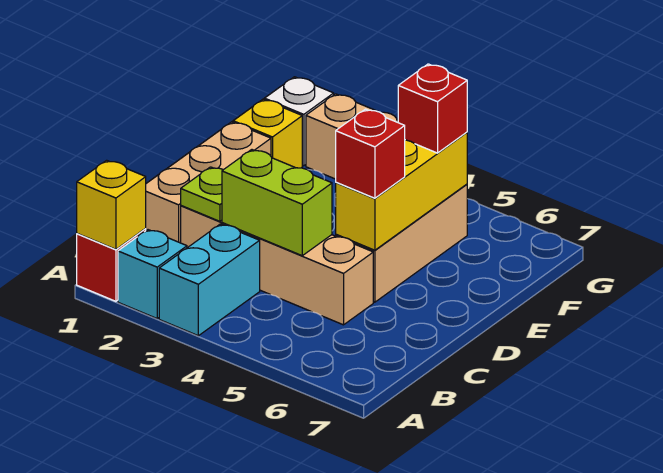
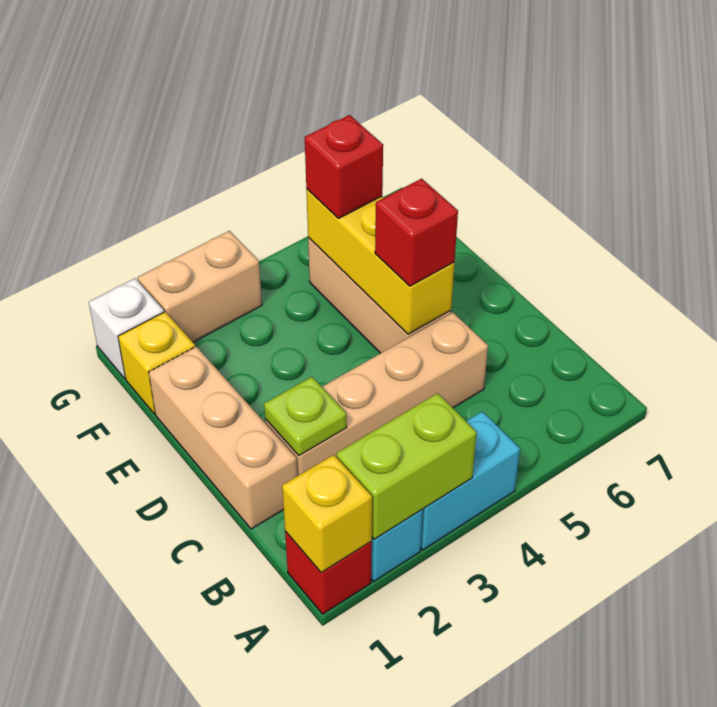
cyan 1x2 brick [159,224,260,336] -> cyan 1x2 brick turned to [421,411,520,550]
lime 1x2 brick [222,150,332,256] -> lime 1x2 brick moved to [337,393,477,539]

